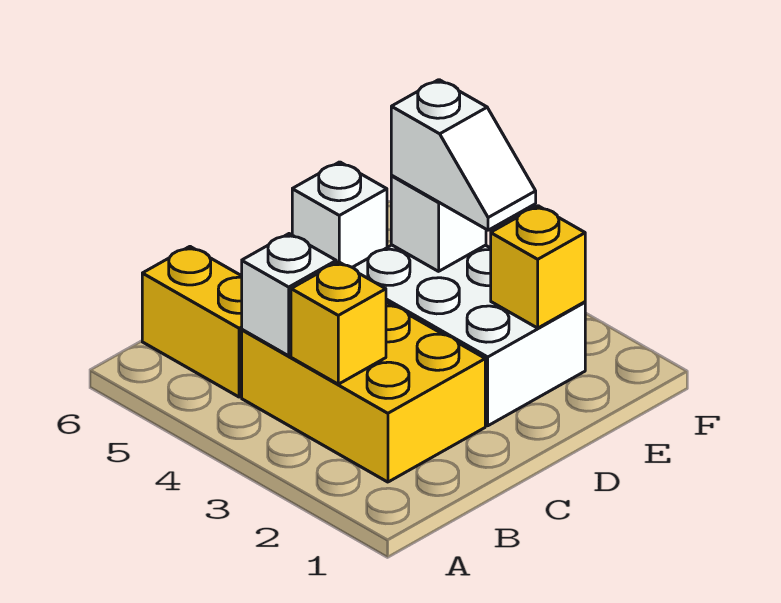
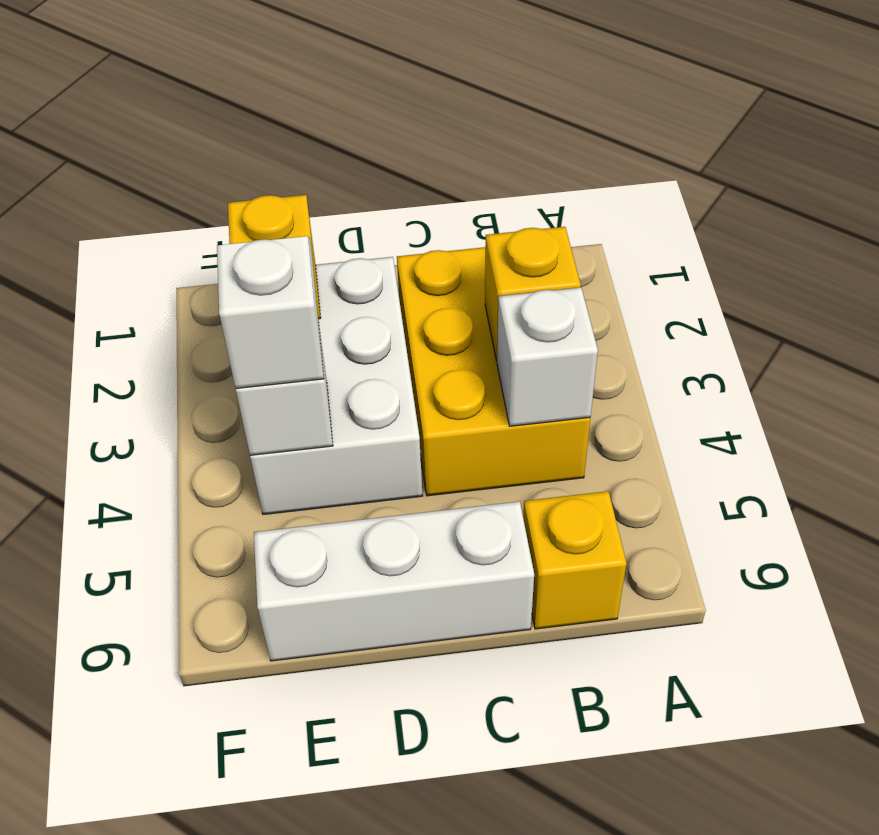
yellow 1x2 brick [142,247,242,397] -> yellow 1x1 brick [523,491,627,629]
white 1x1 brick [292,162,387,267] -> white 1x3 brick [254,501,534,661]

